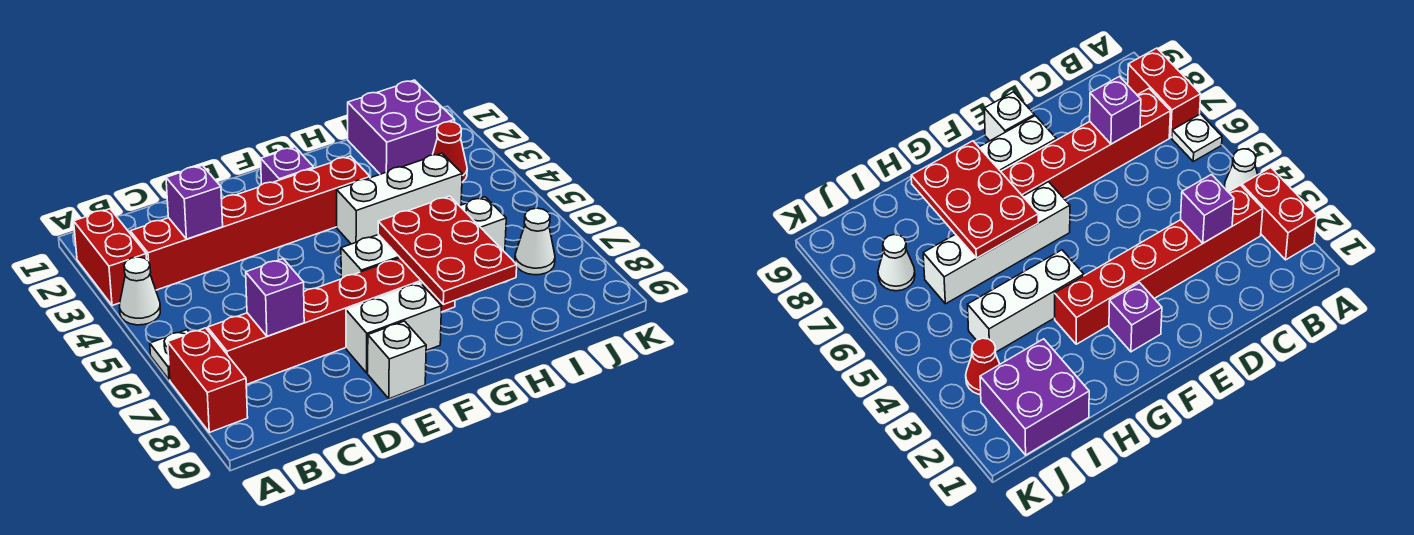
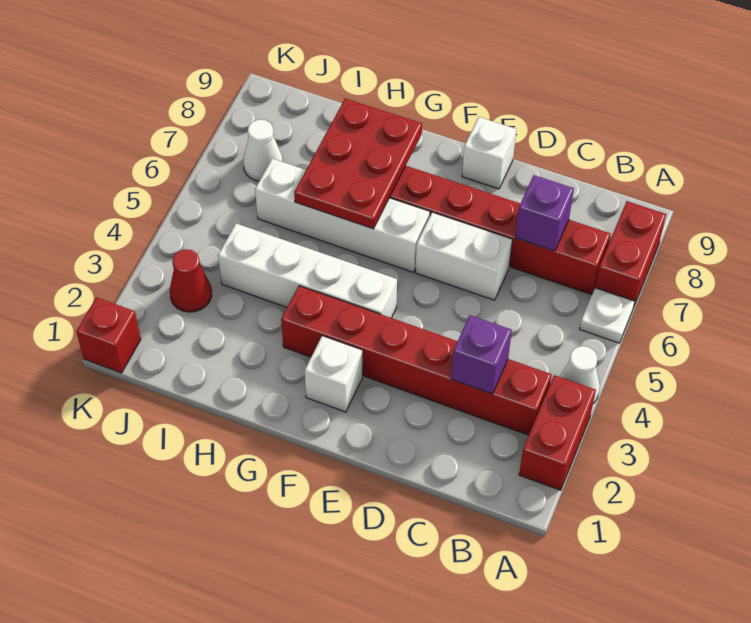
white 1x2 brick [346,283,442,373] -> white 1x2 brick moved to [415,212,512,300]
purple 1x1 brick [261,147,314,185] -> white 1x1 brick [305,336,363,412]
white 1x3 brick [337,153,462,244] -> white 1x4 brick [218,224,397,318]
purple 2x2 brick [348,80,455,174] -> none
none -> red 1x1 brick [76,297,141,373]

